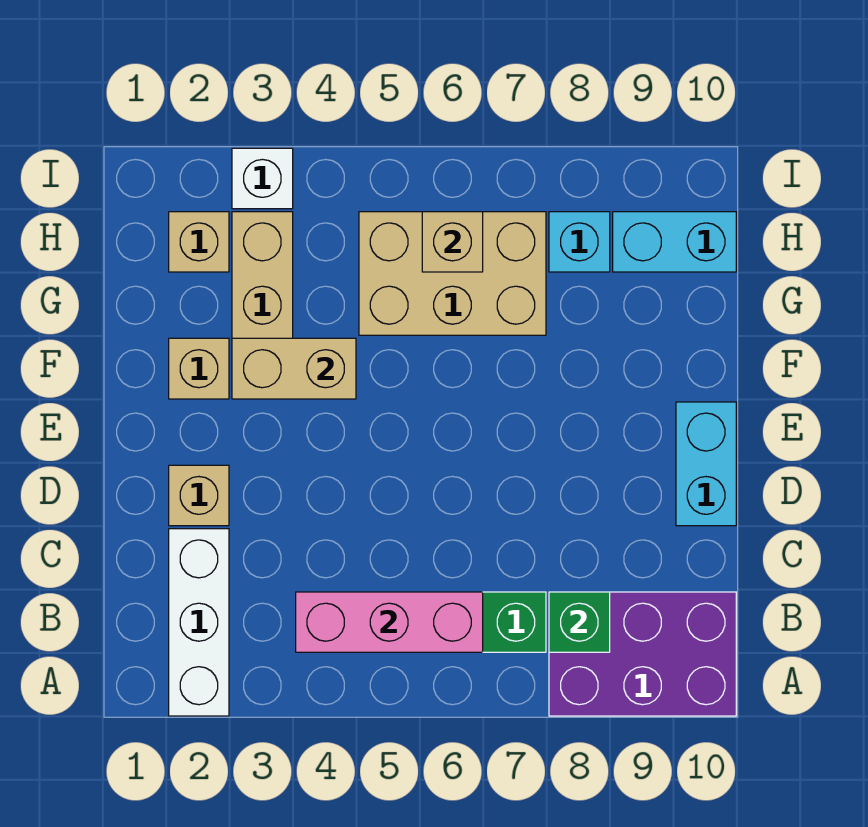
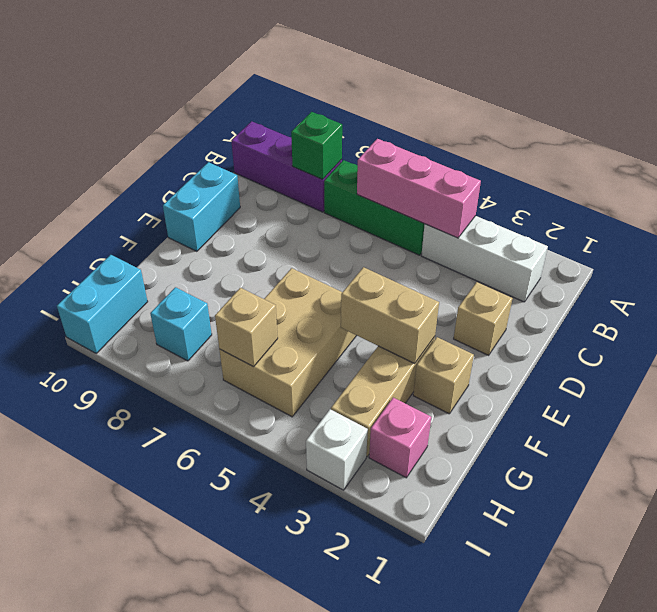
white 1x3 brick [169,529,229,716] -> white 1x3 brick turned to [421,216,548,302]
purple 2x3 brick [549,592,736,716] -> purple 1x3 brick [231,121,342,212]
tan 2x3 brick [359,212,546,335] -> tan 2x3 brick turned to [219,268,357,417]
tan 1x1 brick [169,212,229,272] -> pink 1x1 brick [369,398,431,478]
cyan 1x2 brick [613,212,736,272] -> cyan 1x2 brick turned to [57,255,148,353]

